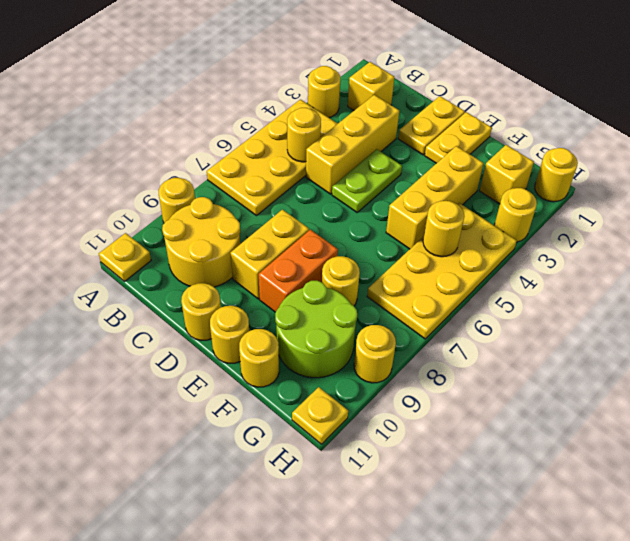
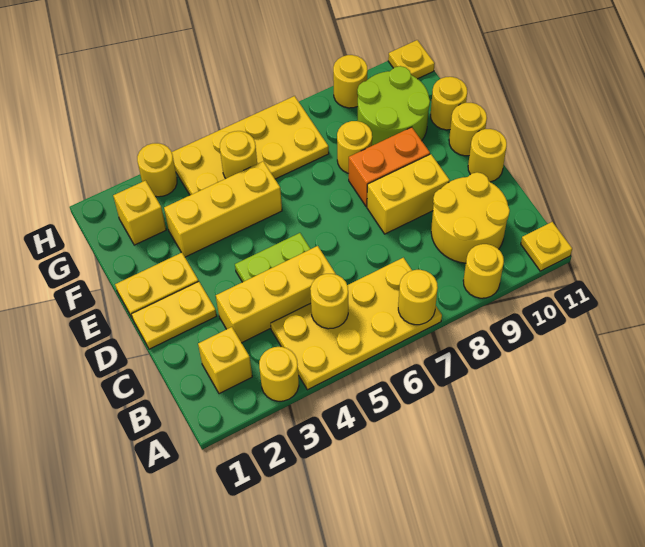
yellow 1x1 round brick [535,148,578,202] -> yellow 1x1 round brick moved to [398,270,438,325]

